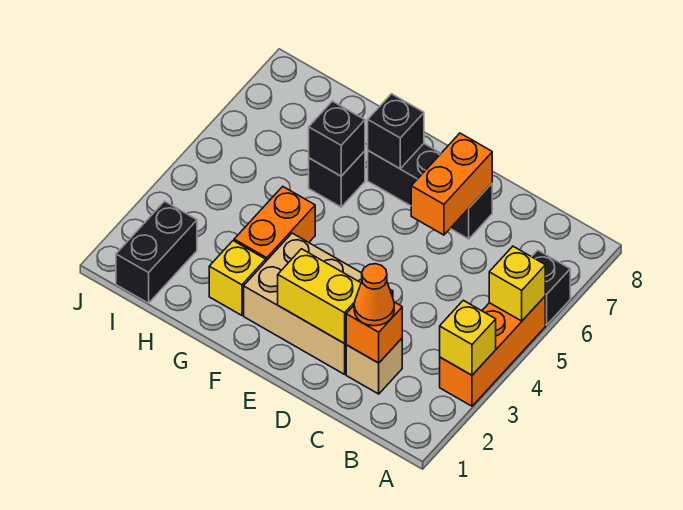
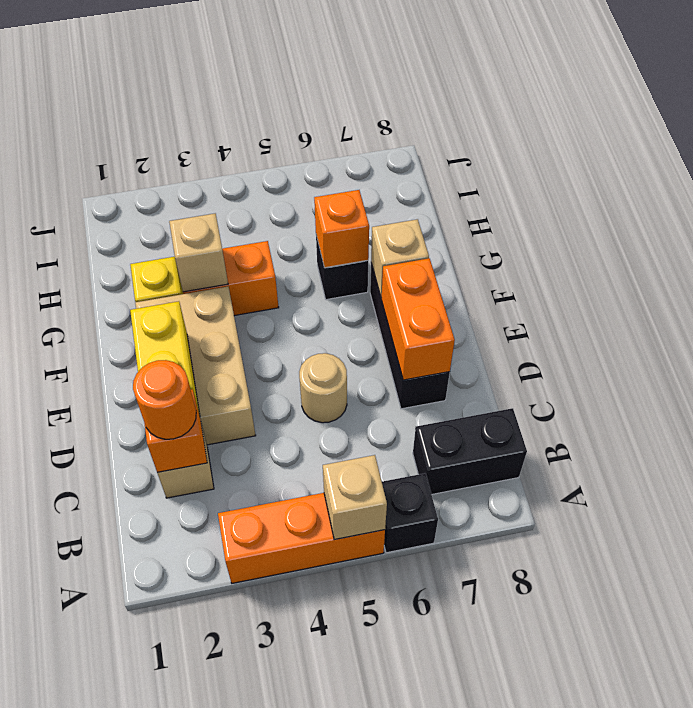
yellow 1x1 brick [440,300,496,375] -> none
yellow 1x1 brick [489,246,545,321] -> tan 1x1 brick [323,455,387,540]
orange 1x1 cone [354,264,394,326] -> orange 1x1 round brick [133,360,196,439]
none -> tan 1x1 round brick [299,353,347,423]
orange 1x2 brick [411,133,492,235] -> orange 1x2 brick turned to [382,258,455,380]
black 1x1 brick [368,94,424,169] -> tan 1x1 brick [371,219,429,298]
none -> tan 1x1 brick [169,214,228,292]
black 1x1 brick [309,101,365,176] -> orange 1x1 brick [314,190,369,268]
black 1x2 brick [116,201,197,303] -> black 1x2 brick moved to [413,408,527,495]

